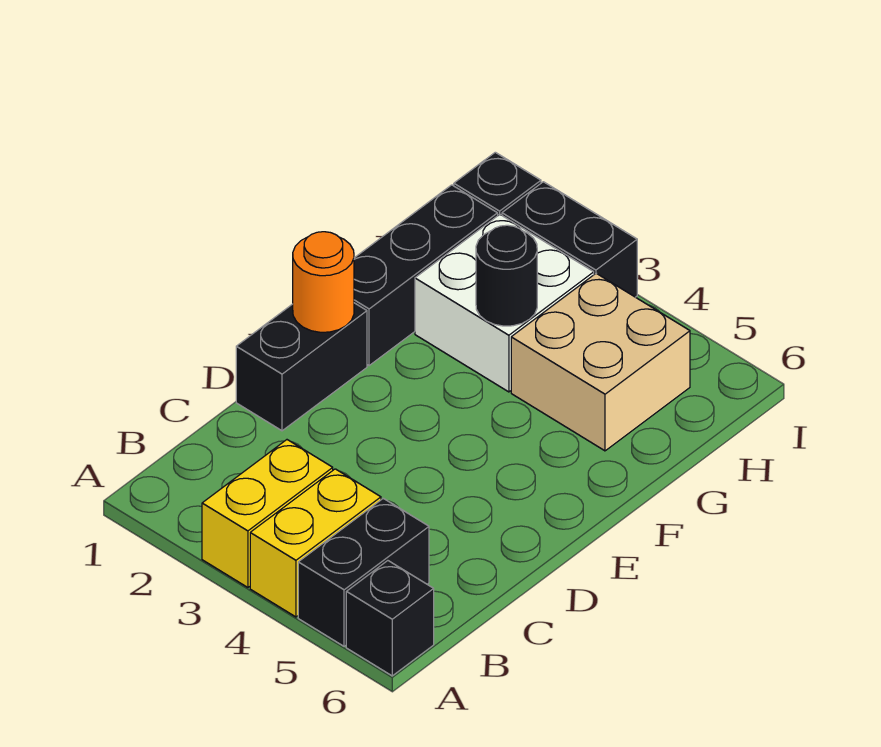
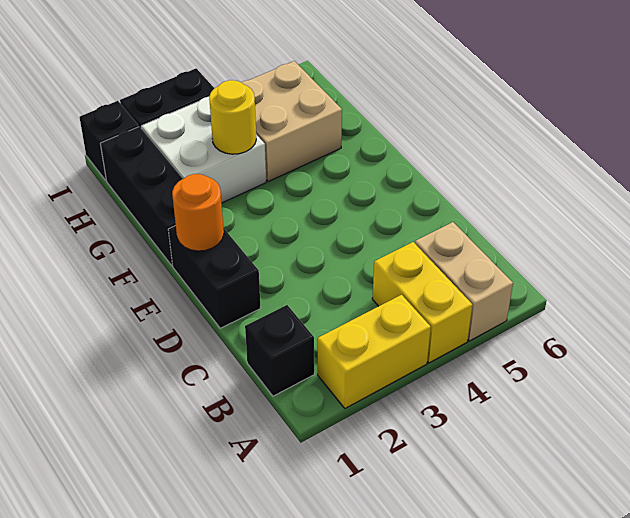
yellow 1x2 brick [202,440,333,587] -> yellow 1x2 brick turned to [318,295,431,408]
black 1x2 brick [298,498,429,646] -> tan 1x2 brick [415,222,513,341]
black 1x1 brick [346,561,434,676] -> black 1x1 brick moved to [245,305,314,396]
black 1x1 round brick [476,225,537,326] -> yellow 1x1 round brick [209,80,256,154]

